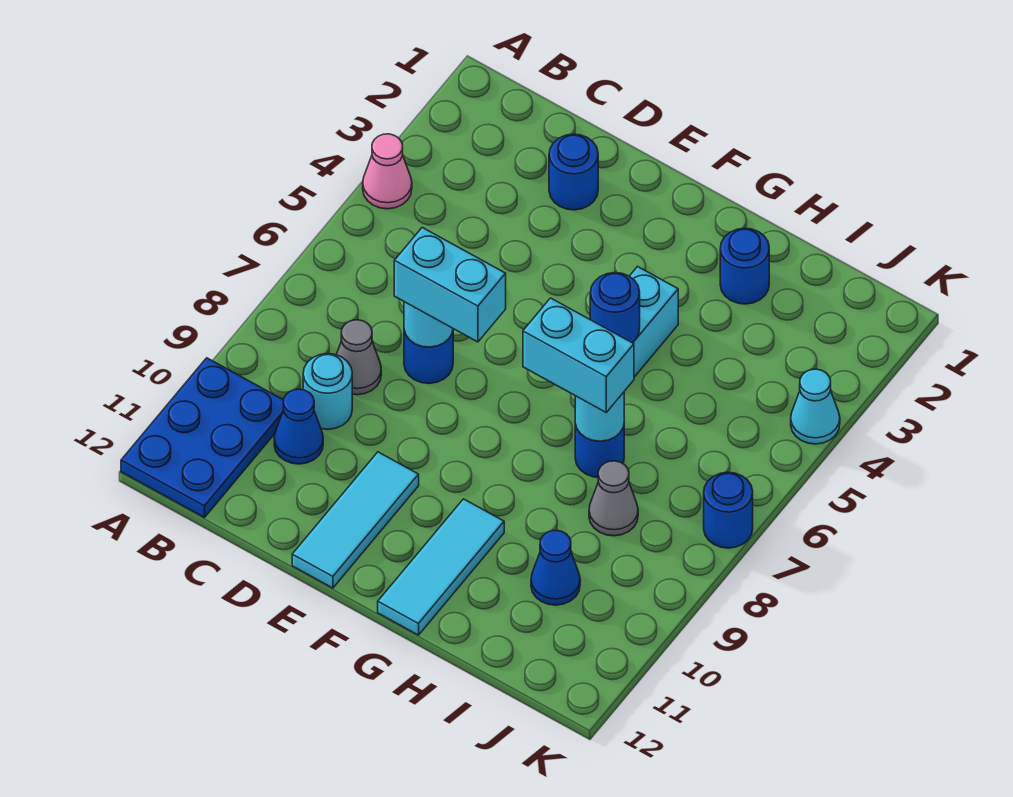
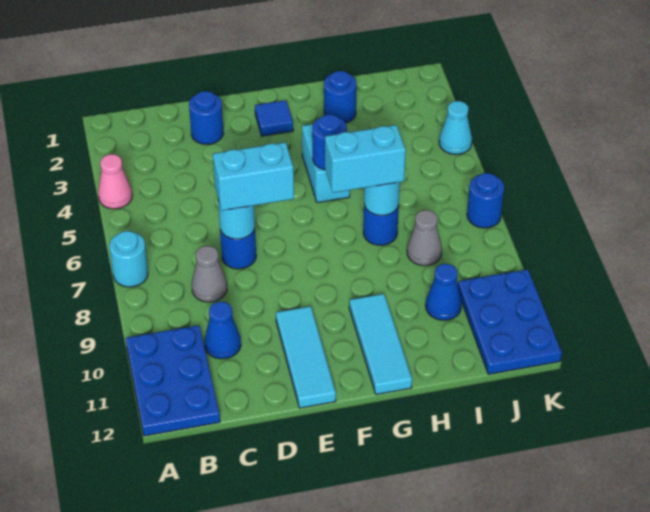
cyan 1x1 round brick [303,354,352,429] -> cyan 1x1 round brick moved to [109,231,148,287]
none -> blue 1x1 tile [255,100,293,136]
none -> blue 2x3 plate [458,269,562,374]

